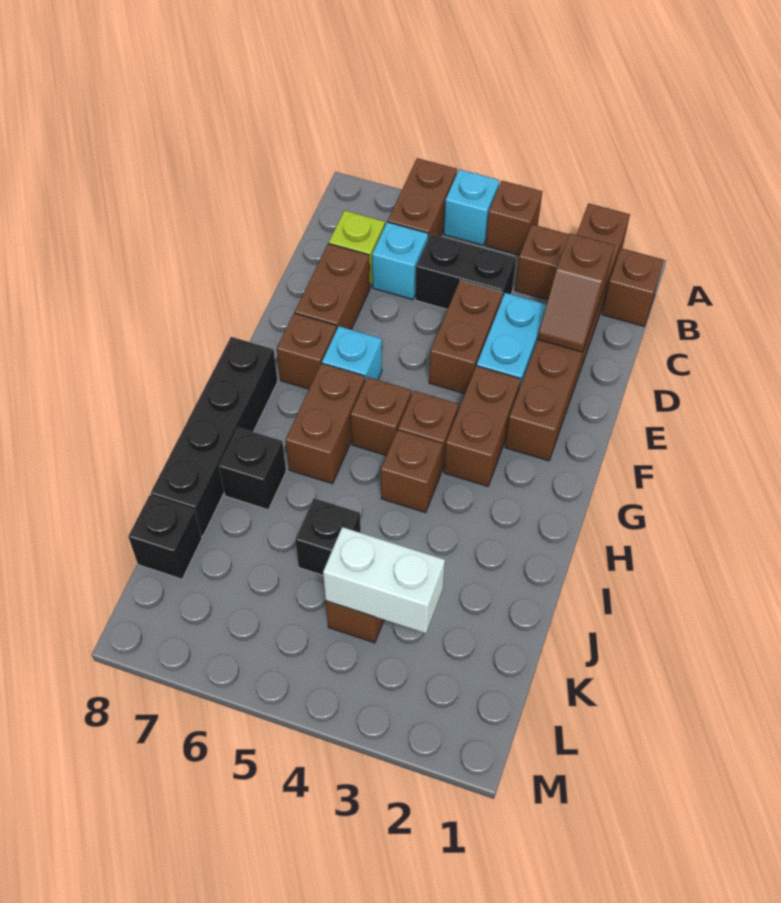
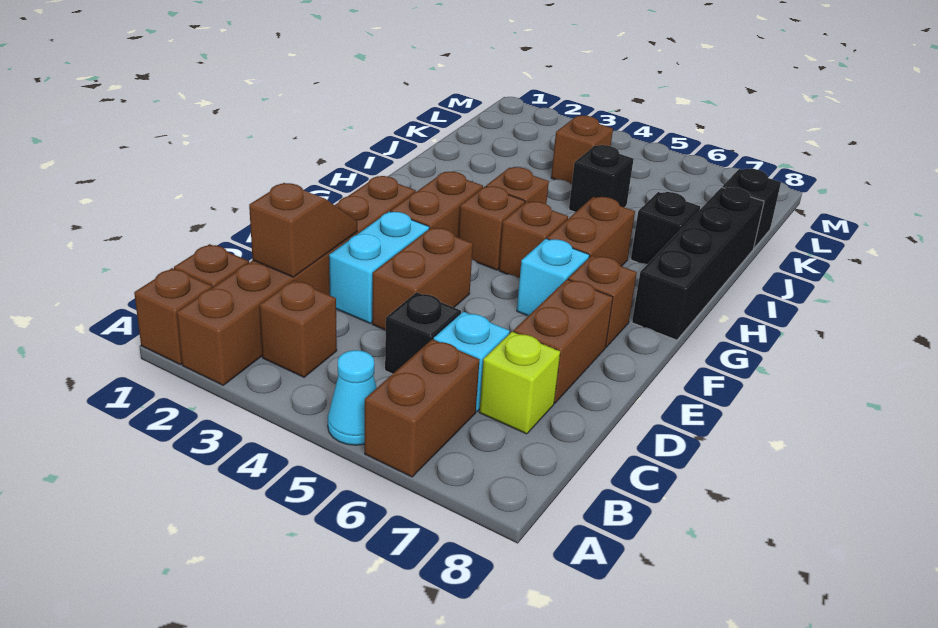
brown 1x1 brick [486,181,542,255] -> brown 1x1 brick moved to [134,268,212,365]
cyan 1x1 brick [444,169,499,245] -> cyan 1x1 cone [328,350,377,445]
black 1x2 brick [415,234,516,309] -> black 1x1 brick [385,292,461,374]
white 1x2 brick [323,527,445,633] -> none

